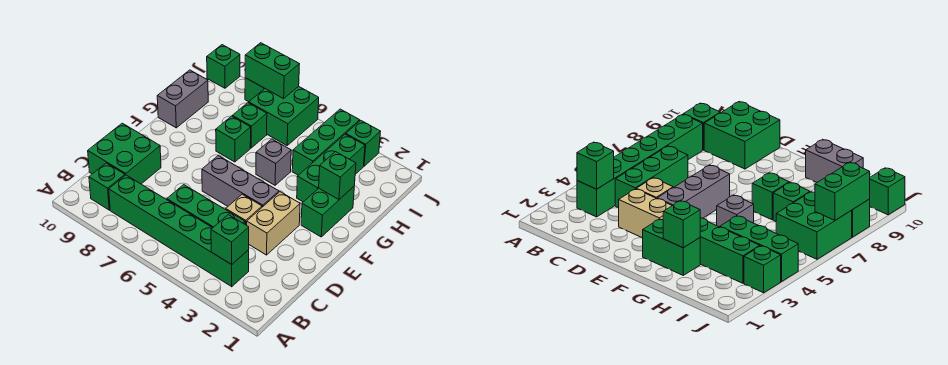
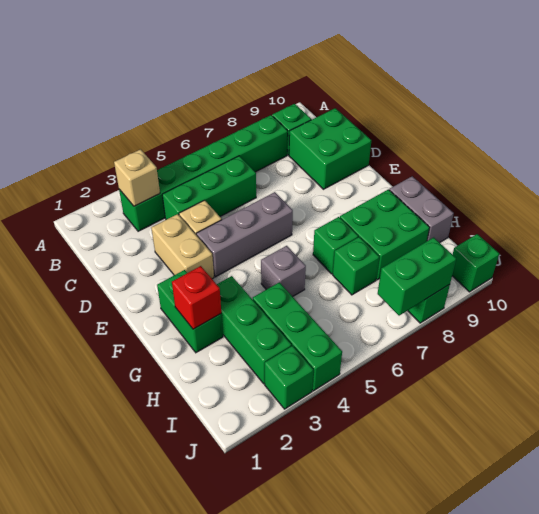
green 1x1 brick [211,215,249,265] -> tan 1x1 brick [114,149,160,206]
green 1x1 brick [319,152,356,200] -> red 1x1 brick [172,266,221,329]
green 2x2 brick [249,86,319,145] -> green 2x2 brick moved to [340,189,430,280]

